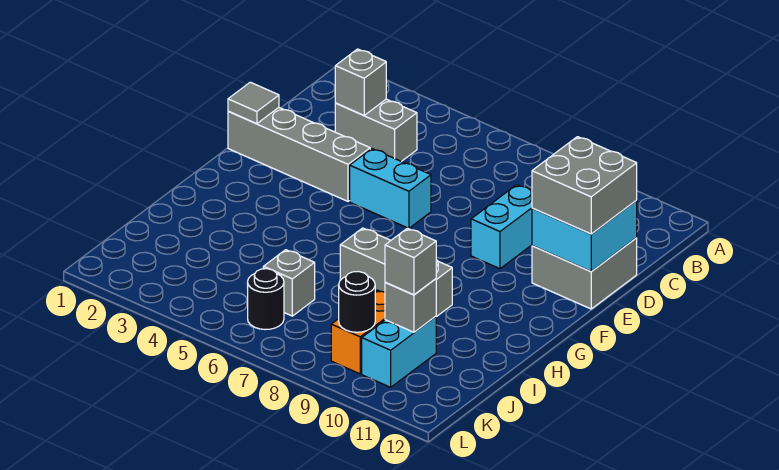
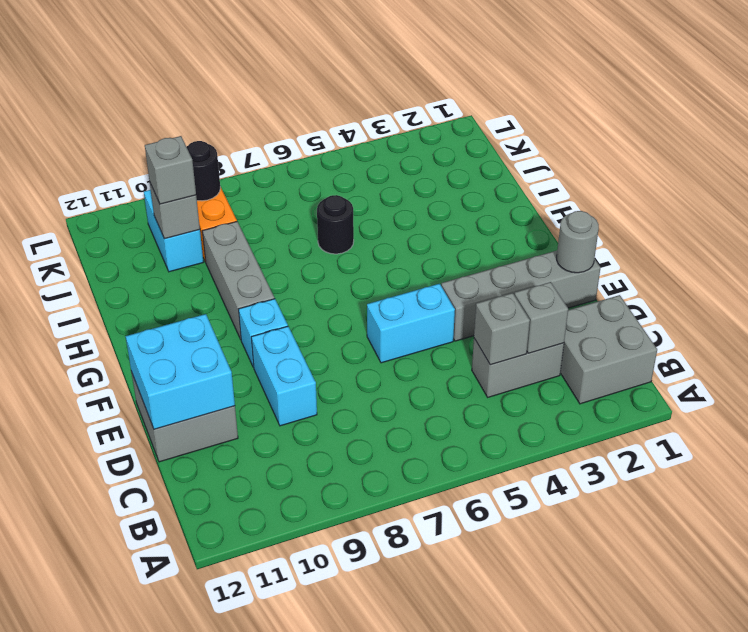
grey 2x2 brick [532,137,637,234] -> grey 2x2 brick moved to [560,295,657,404]
grey 1x1 tile [228,82,279,124] -> grey 1x1 round brick [557,211,599,273]
none -> cyan 1x1 brick [239,299,288,367]
grey 1x3 brick [340,228,452,317] -> grey 1x3 brick turned to [202,222,275,339]
grey 1x1 brick [263,250,315,316] -> grey 1x1 brick moved to [474,293,530,365]
black 1x1 round brick [248,269,284,330] -> black 1x1 round brick moved to [317,195,354,254]

